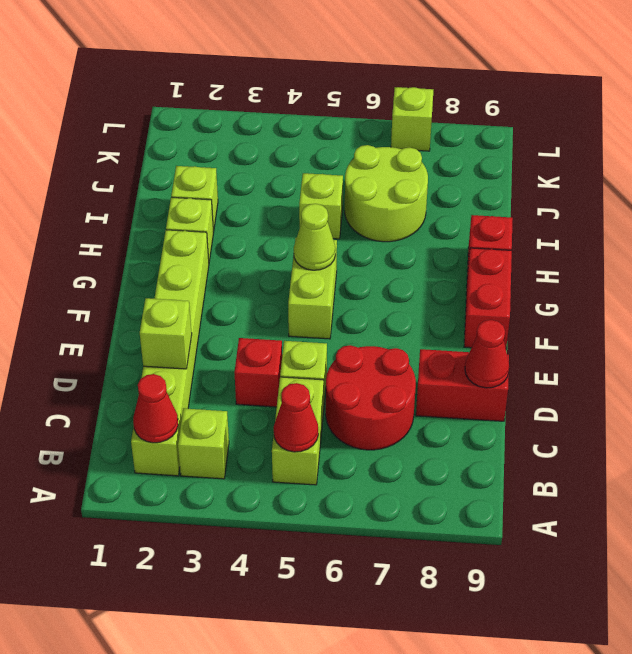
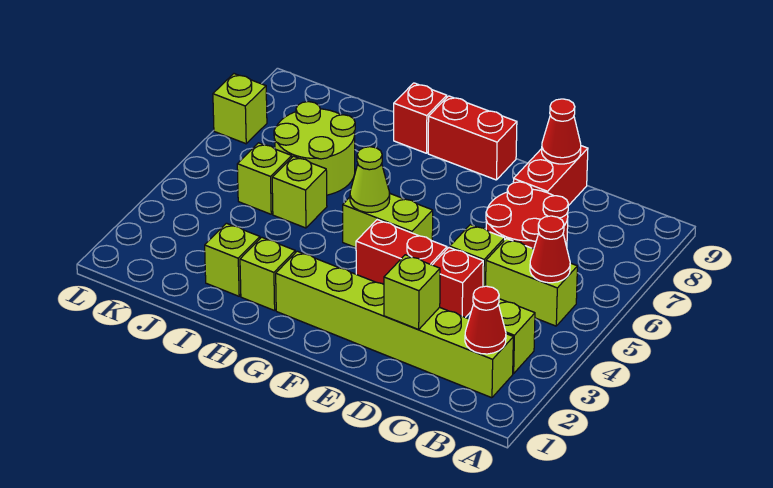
none -> red 1x2 brick [356,220,447,284]
none -> lime 1x1 brick [237,143,292,214]

